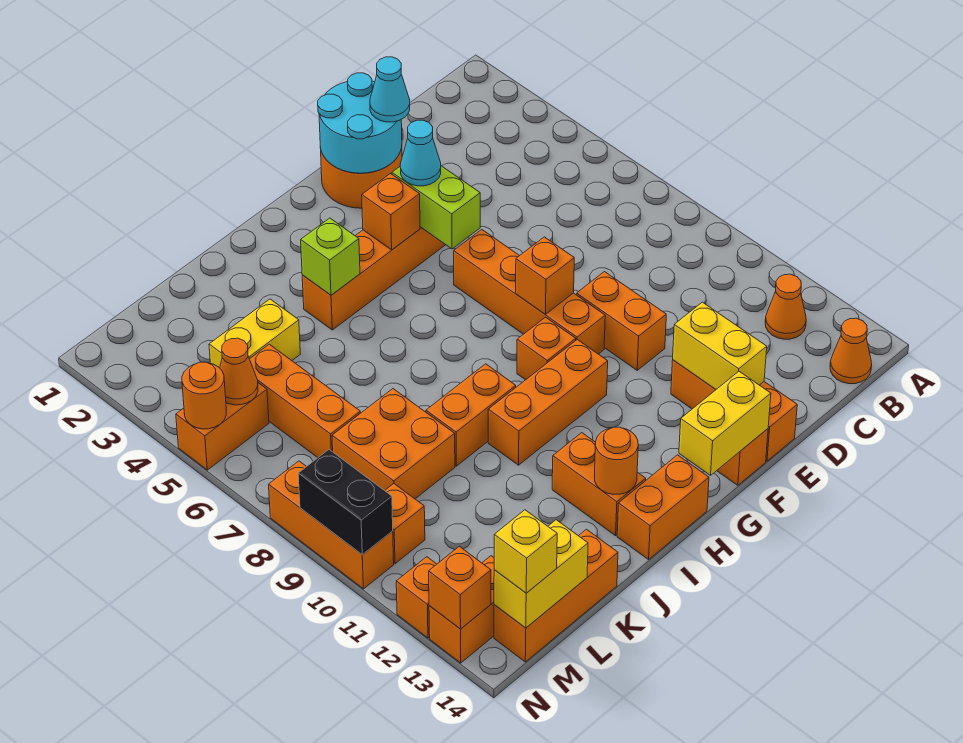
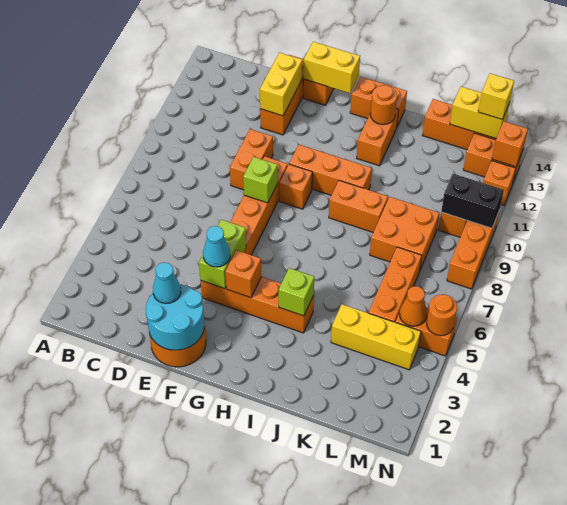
orange 1x1 cone [765,274,806,339] -> none
orange 1x1 cone [830,318,872,384] -> none
orange 1x1 brick [516,237,574,314] -> lime 1x1 brick [243,157,278,203]
yellow 1x2 brick [209,299,300,368] -> yellow 1x3 brick [331,304,421,370]
black 1x2 brick [298,450,393,555] -> black 1x2 brick turned to [441,174,504,228]

